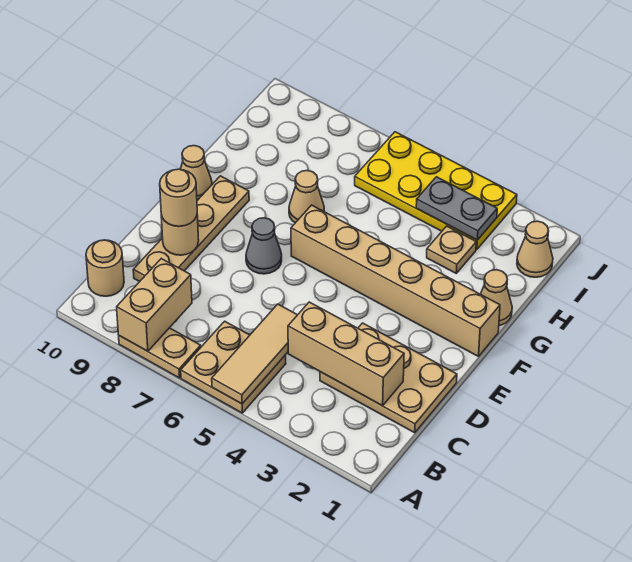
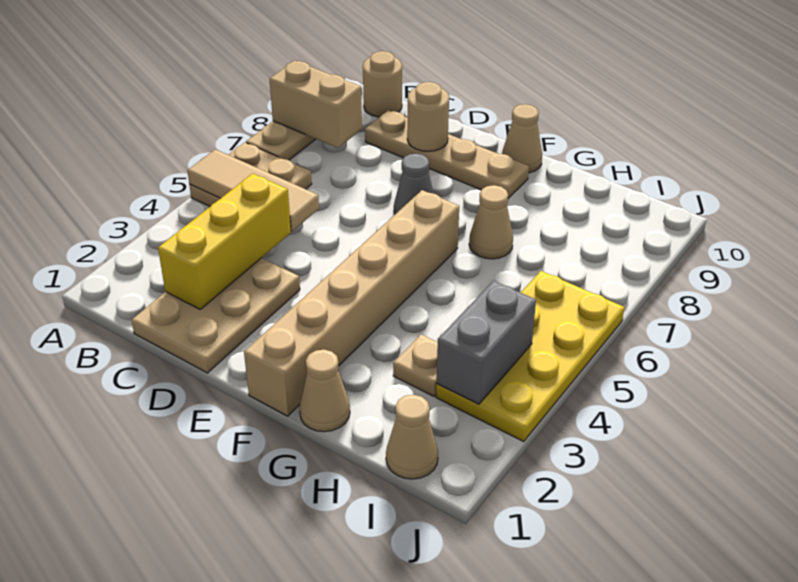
tan 1x3 brick [288,302,404,406] -> yellow 1x3 brick [158,173,291,309]
tan 1x1 round brick [160,169,197,226] -> none
grey 1x2 plate [416,177,497,240] -> grey 1x2 brick [437,281,536,404]

